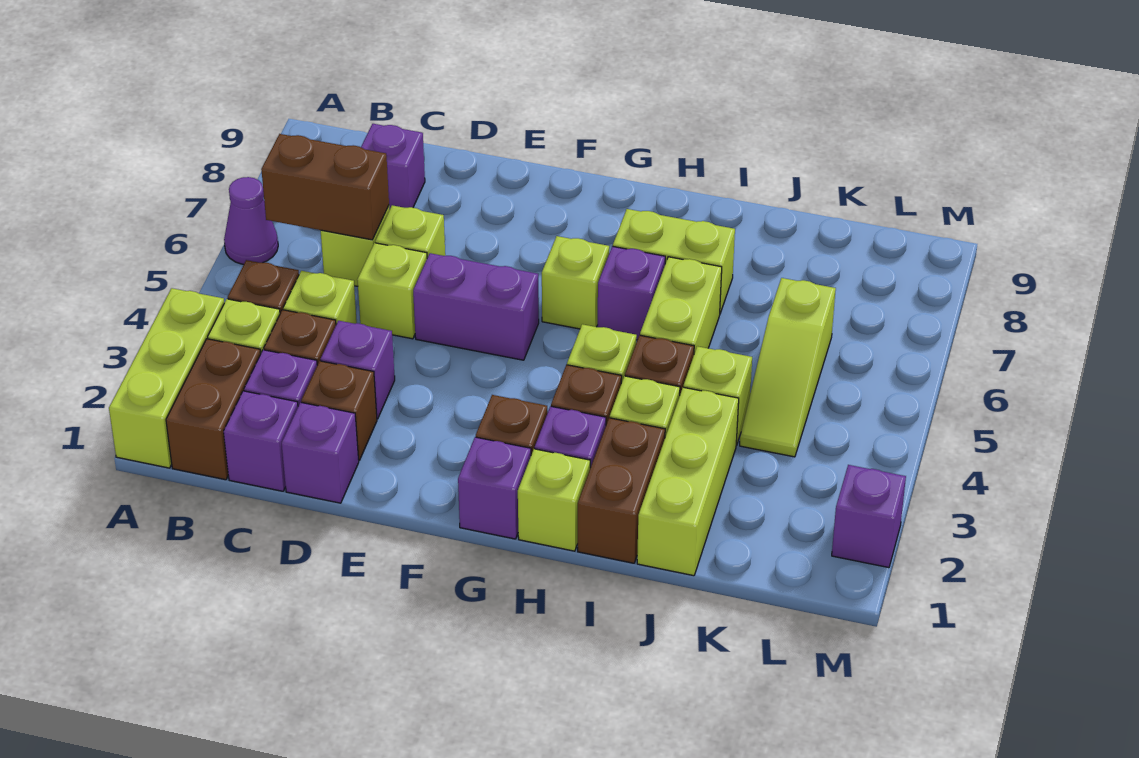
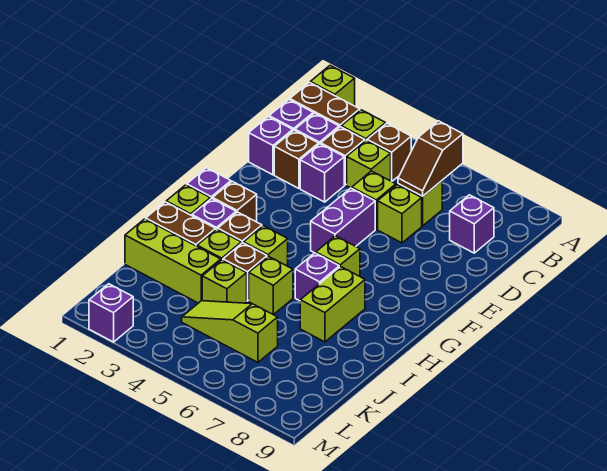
lime 1x3 brick [109,288,224,468] -> lime 1x1 brick [310,66,355,106]
purple 1x1 cone [224,177,278,265] -> none
brown 1x2 brick [261,134,389,240] -> brown 1x2 slope [398,121,463,196]
lime 1x2 brick [640,257,722,354] -> lime 1x1 brick [249,256,293,315]

